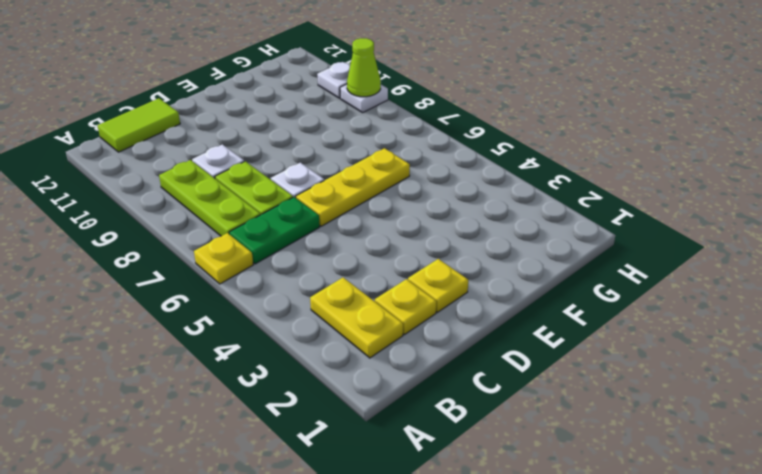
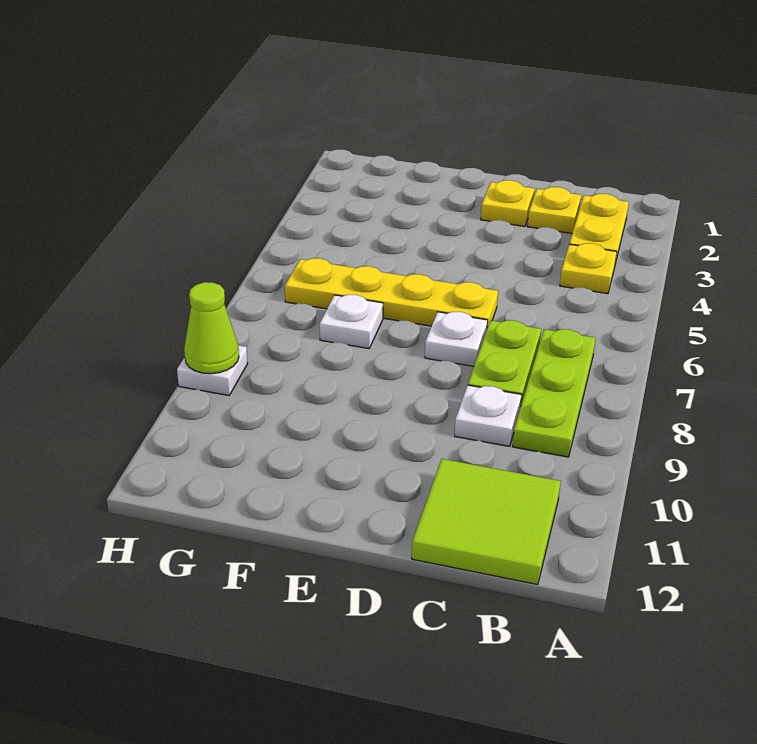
yellow 1x1 plate [194,233,253,284] -> yellow 1x1 plate moved to [560,243,617,294]
green 1x2 plate [229,197,320,264] -> none
lime 1x2 tile [98,98,180,152] -> lime 2x2 tile [412,459,561,585]
yellow 1x3 plate [296,148,410,226] -> yellow 1x4 plate [285,258,498,328]
white 1x1 plate [317,62,350,98] -> white 1x1 plate moved to [320,295,383,349]

